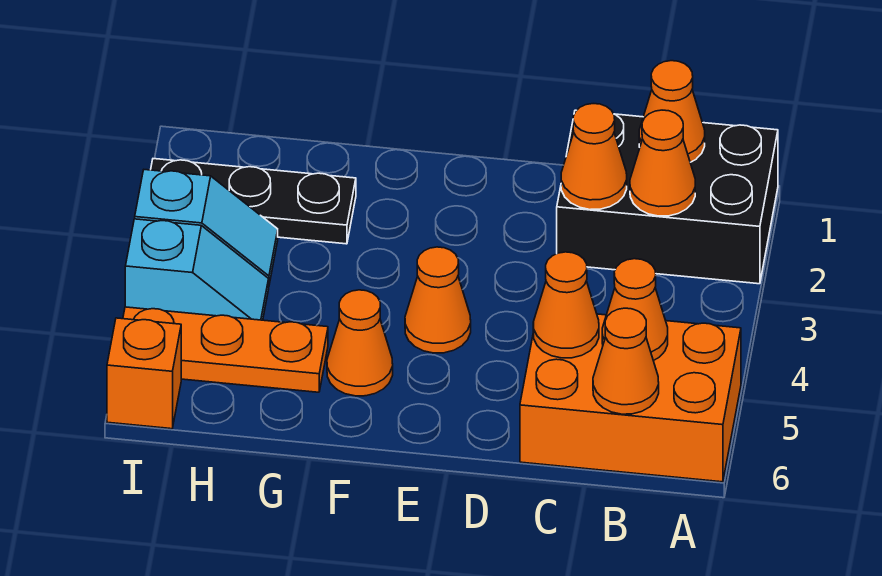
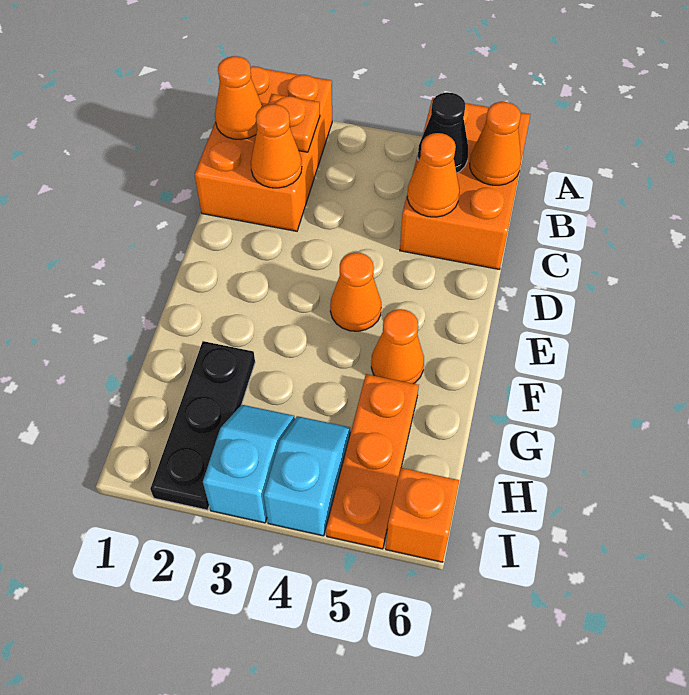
black 2x3 brick [557,110,778,284] -> orange 2x3 brick [195,66,332,231]
orange 1x1 cone [630,110,695,216] -> orange 1x1 plate [268,94,320,152]
orange 1x1 cone [602,259,668,361] -> black 1x1 cone [418,92,468,173]

